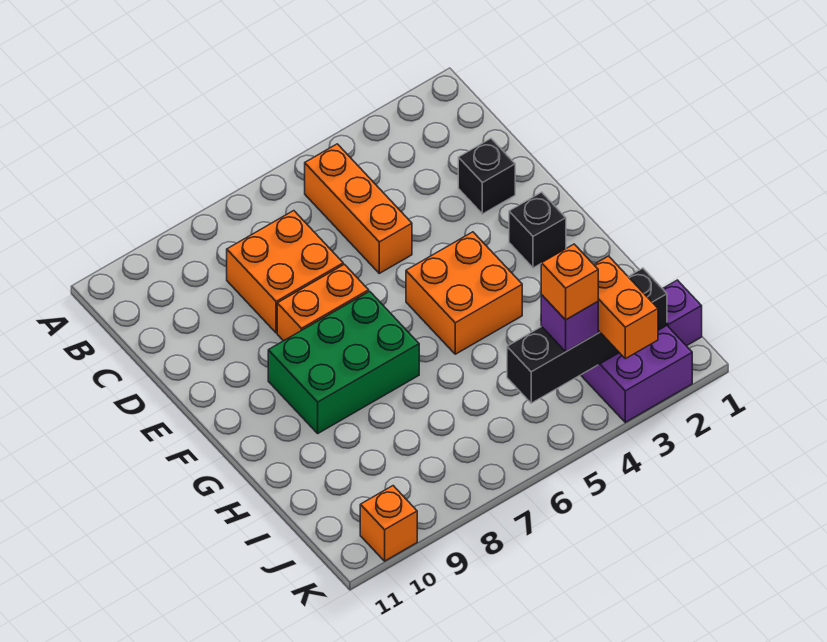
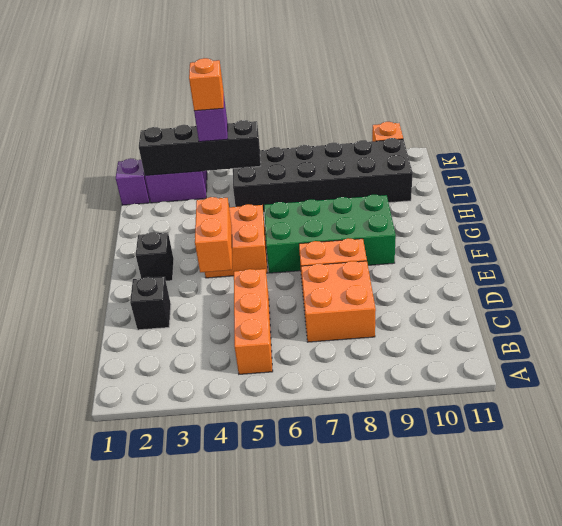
green 2x3 brick [268,291,419,433] -> green 2x4 brick [264,195,396,273]
none -> black 2x6 brick [233,138,413,212]
orange 1x2 brick [594,256,658,359] -> orange 1x2 brick moved to [195,197,232,272]

